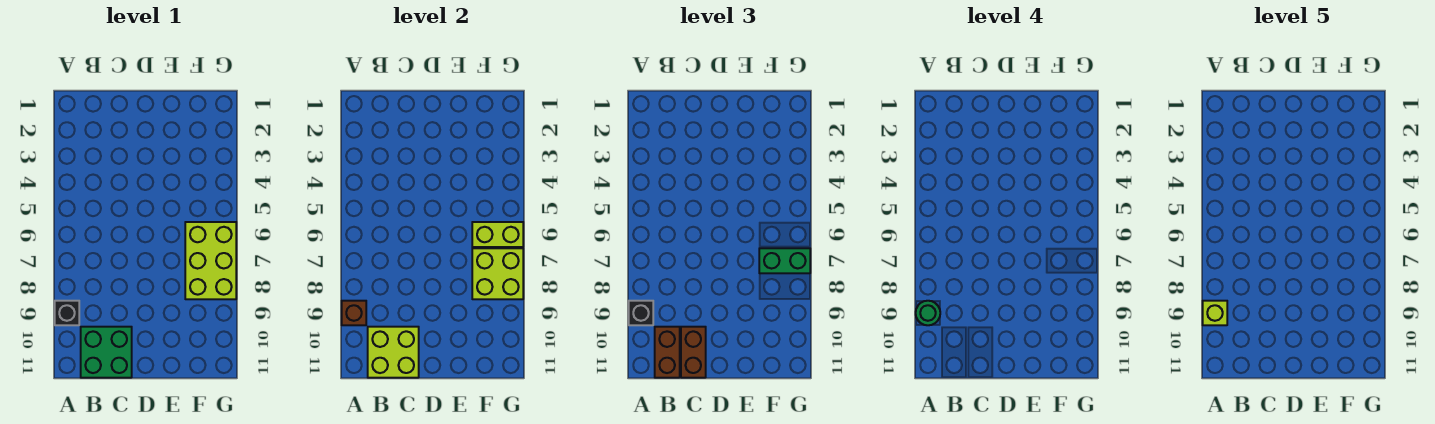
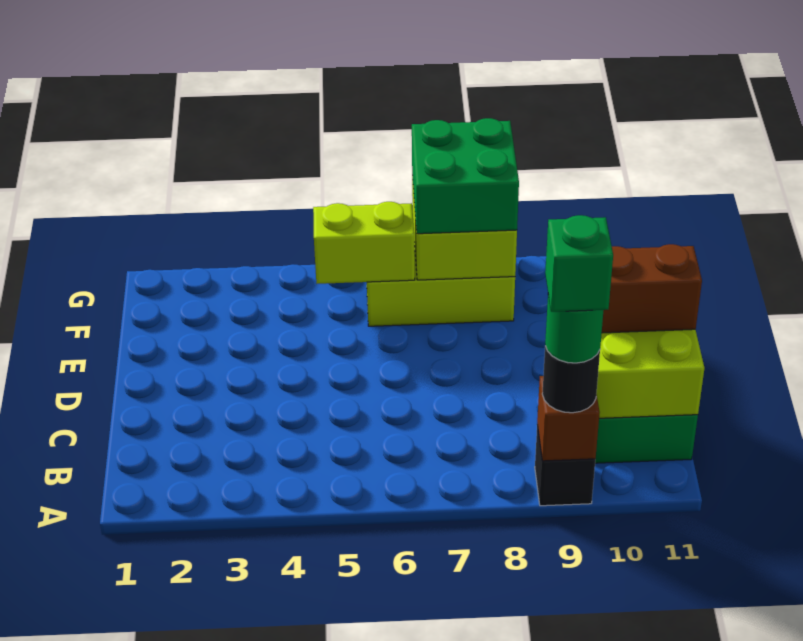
black 1x1 brick [629,301,653,325] -> black 1x1 round brick [542,346,600,413]
lime 1x1 brick [1203,301,1227,325] -> green 1x1 brick [545,215,613,312]
brown 1x2 brick [655,327,680,378] -> none
lime 1x2 brick [472,222,523,247] -> lime 1x2 brick turned to [313,202,415,284]
green 1x2 brick [759,248,810,273] -> green 2x2 brick [412,118,519,234]

